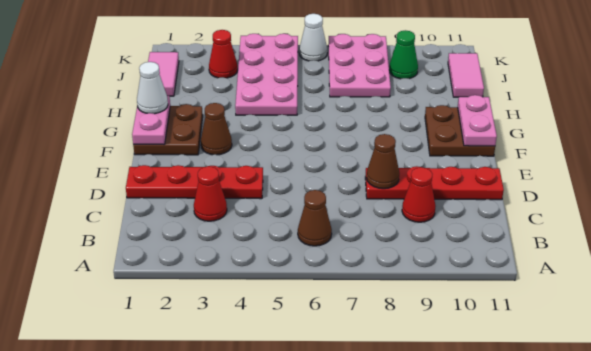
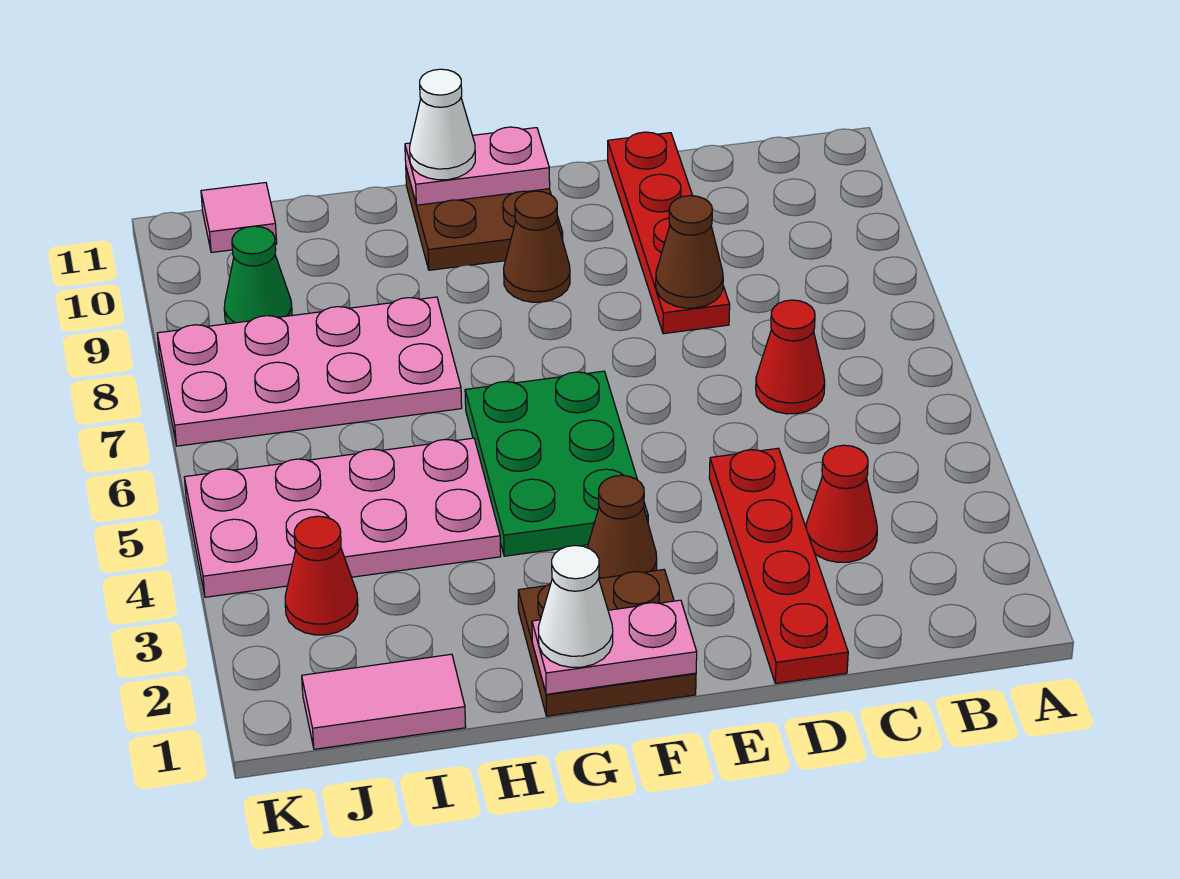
brown 1x1 cone [298,190,332,246] -> brown 1x1 cone moved to [504,191,570,302]
red 1x1 cone [402,167,436,222] -> red 1x1 cone moved to [756,300,825,414]
none -> green 2x3 plate [465,371,648,556]
pink 2x3 plate [328,34,391,97] -> pink 2x4 plate [157,297,462,446]
pink 1x2 tile [448,53,484,97] -> pink 1x1 tile [201,183,277,253]
white 1x1 cone [299,14,327,61] -> white 1x1 cone moved to [410,69,475,180]

